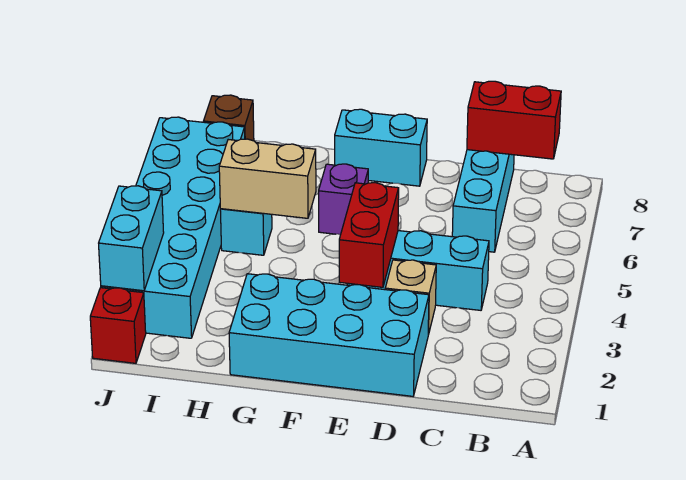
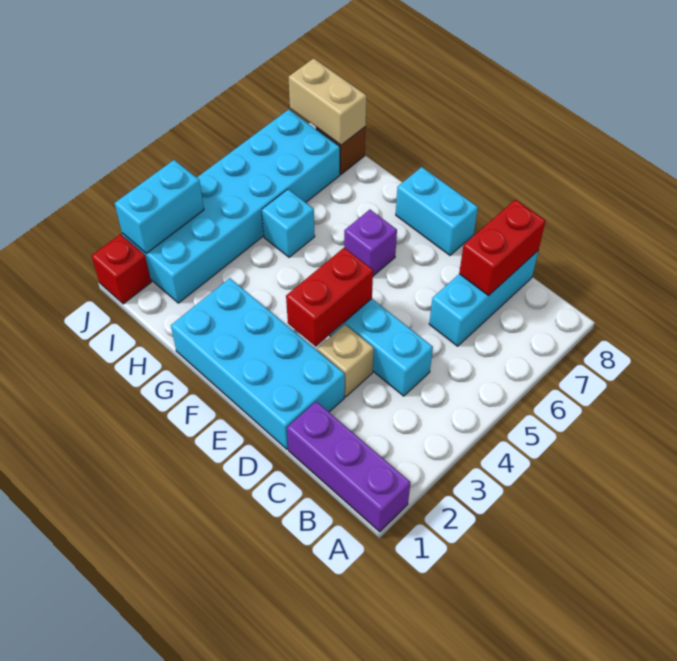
none -> purple 1x3 brick [287,402,411,532]
red 1x2 brick [467,81,561,159] -> red 1x2 brick turned to [459,200,545,295]
tan 1x2 brick [219,139,316,218] -> tan 1x2 brick moved to [289,58,366,145]

